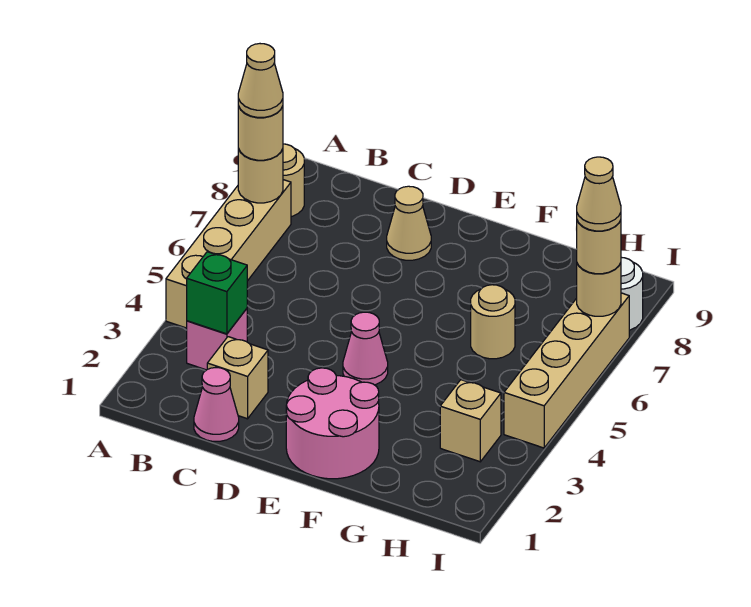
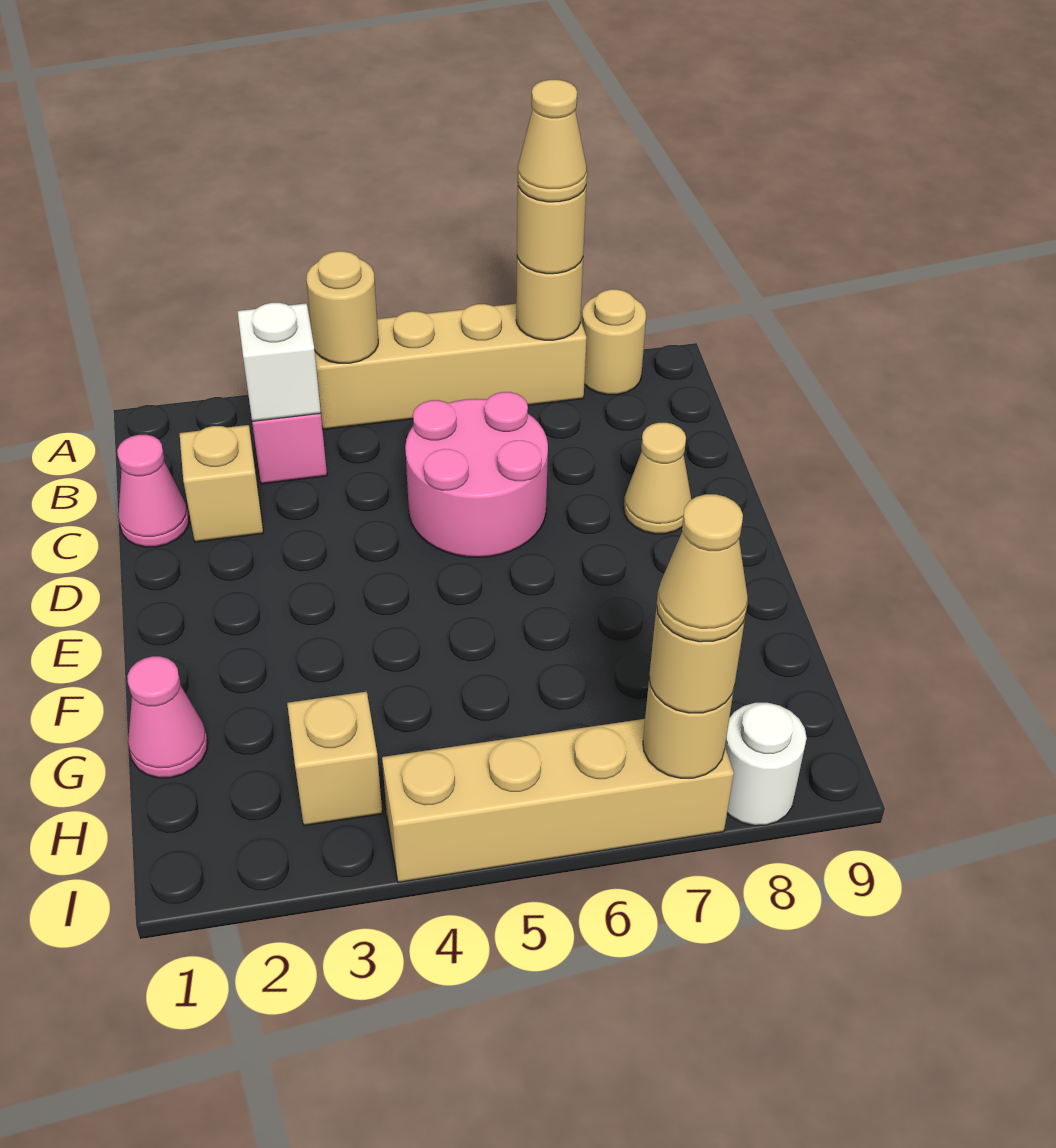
green 1x1 brick [187,252,247,334] -> white 1x1 brick [237,303,321,421]
pink 2x2 round brick [286,368,379,479] -> pink 2x2 round brick moved to [405,392,548,558]
pink 1x1 cone [343,312,388,385] -> pink 1x1 cone moved to [127,656,208,778]
tan 1x1 round brick [471,285,515,359] -> tan 1x1 round brick moved to [306,251,378,363]

